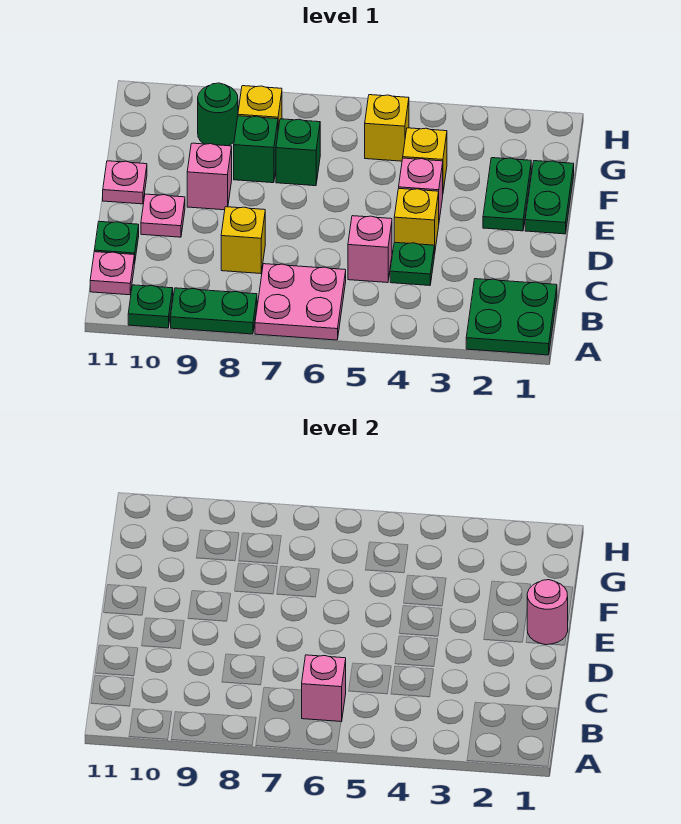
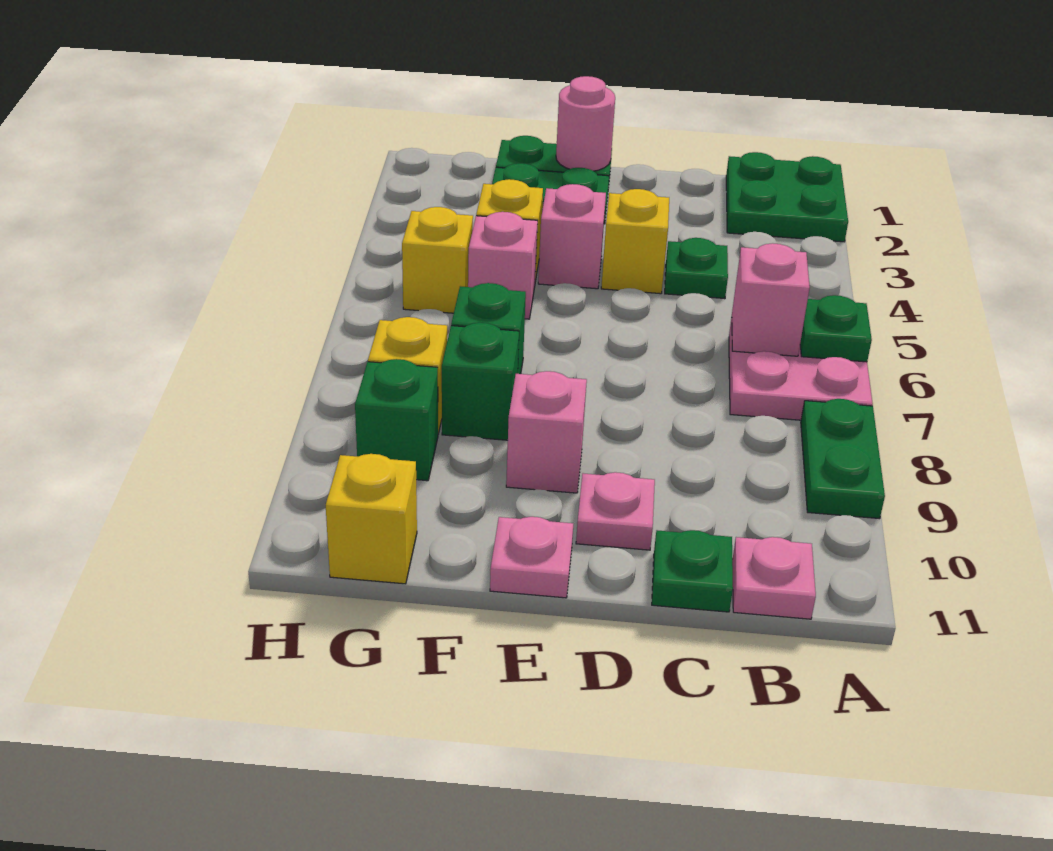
green 1x1 plate [128,285,173,328] -> green 1x1 plate moved to [800,295,872,362]
pink 1x1 brick [348,216,392,283] -> pink 1x1 brick moved to [468,212,538,319]
yellow 1x1 brick [221,207,265,274] -> yellow 1x1 brick moved to [326,454,417,584]
green 1x1 round brick [198,83,238,146] -> green 1x1 brick [355,359,438,481]

